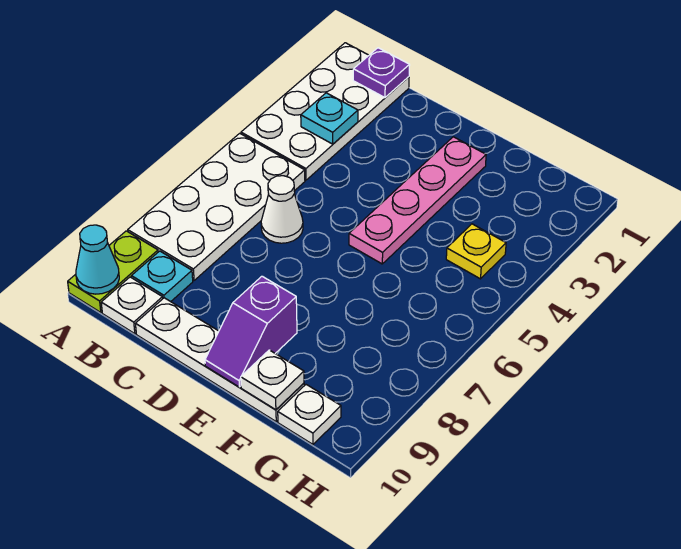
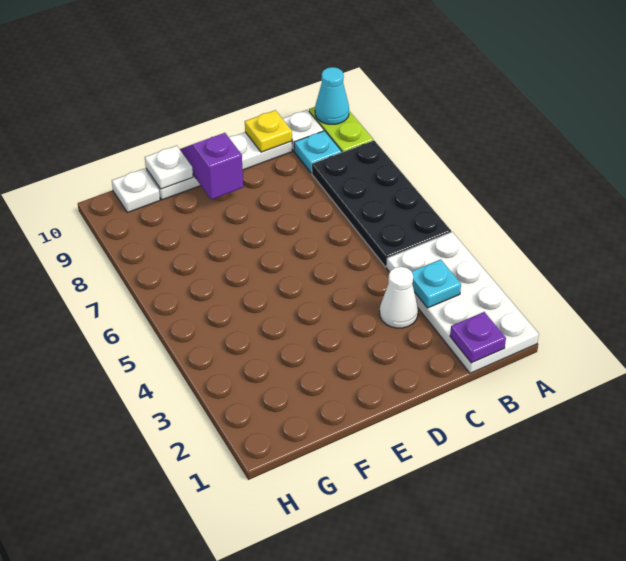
white 2x4 plate [128,133,305,280] -> black 2x4 plate [312,141,451,267]
white 1x1 cone [261,176,303,243] -> white 1x1 cone moved to [380,267,418,328]
pink 1x4 plate [349,137,486,264] -> none
yellow 1x1 plate [446,224,506,279] -> yellow 1x1 plate moved to [245,110,292,152]

